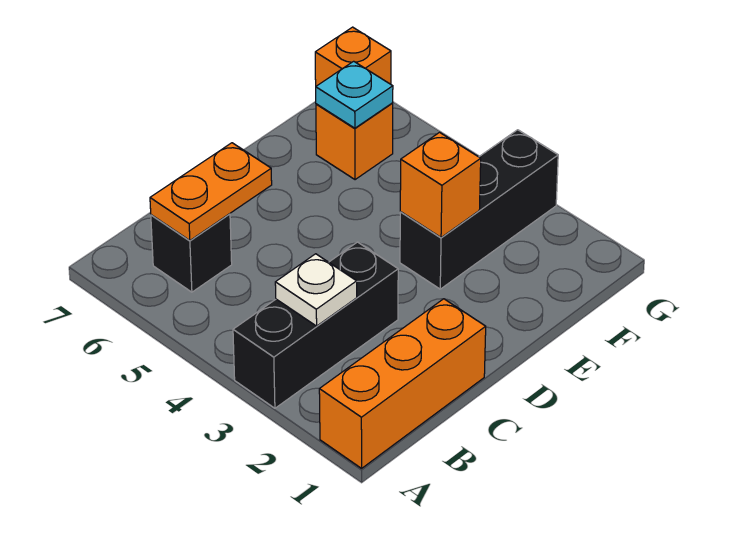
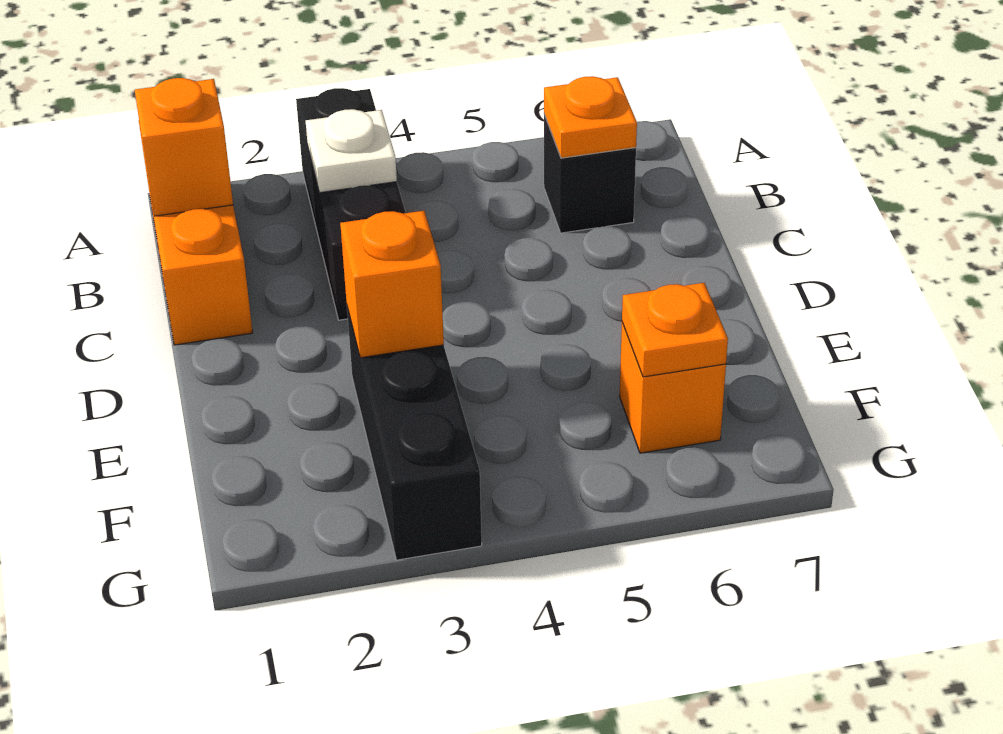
orange 1x2 plate [150,143,272,241] -> orange 1x1 plate [544,76,637,158]
cyan 1x1 plate [316,61,393,128] -> orange 1x1 plate [622,283,728,377]
orange 1x1 brick [315,27,391,86] -> orange 1x1 brick moved to [135,78,233,216]

